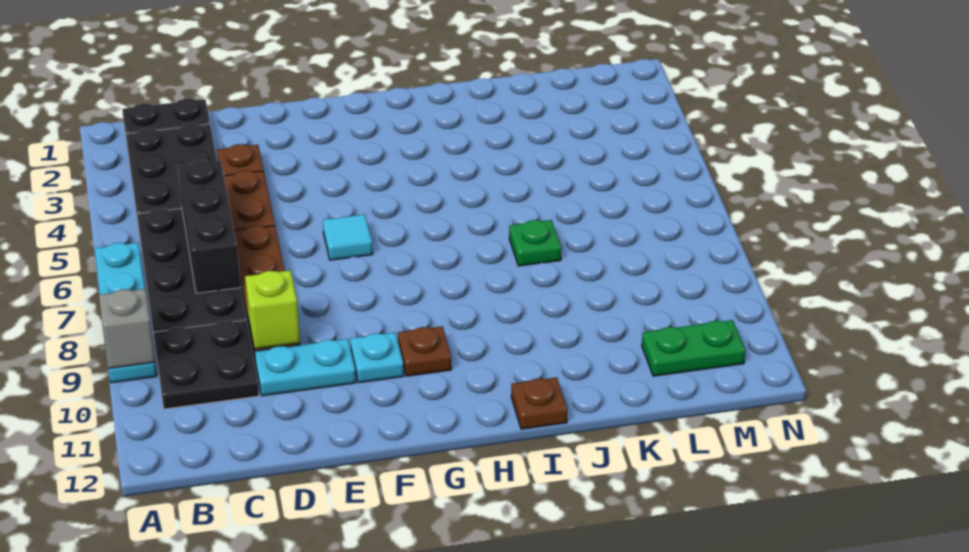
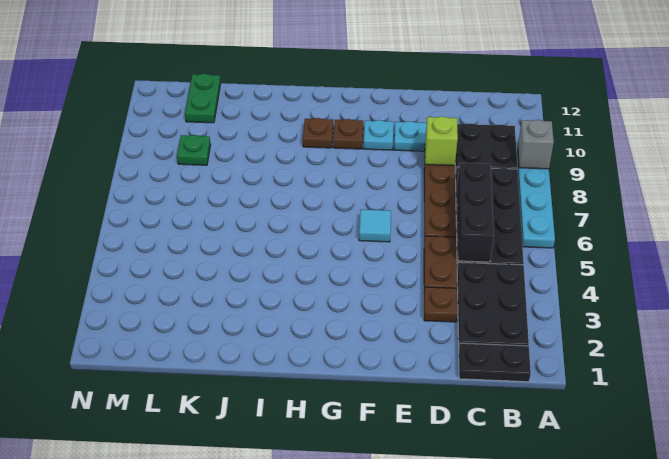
brown 1x1 plate [511,377,568,429] -> brown 1x1 plate moved to [303,118,333,148]
green 1x1 plate [509,220,561,266] -> green 1x1 plate moved to [177,135,211,165]
green 1x2 plate [642,320,745,376] -> green 1x2 plate turned to [185,74,221,123]

